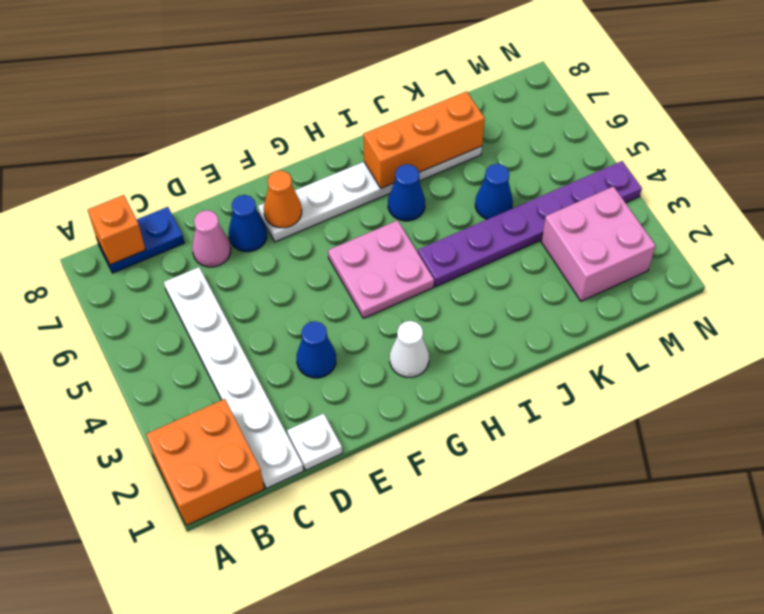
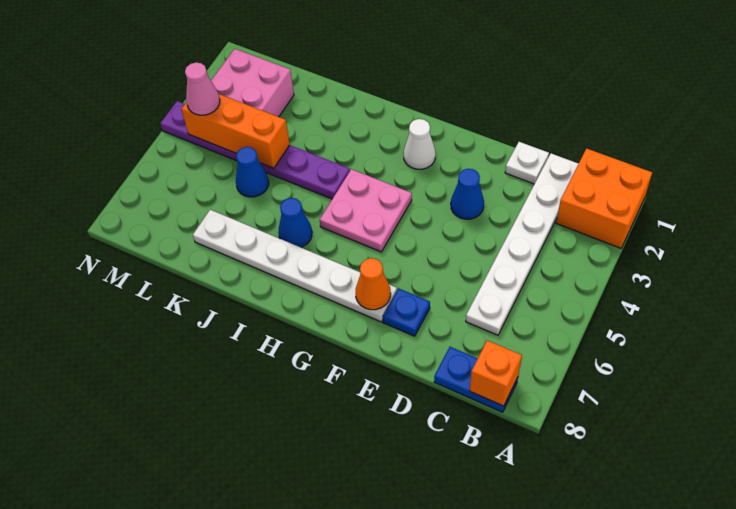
pink 1x1 cone [192,210,231,267] -> pink 1x1 cone moved to [185,63,220,115]
blue 1x1 cone [229,195,267,252] -> blue 1x1 plate [383,288,430,336]
orange 1x3 brick [363,91,485,188] -> orange 1x3 brick moved to [181,94,290,168]

